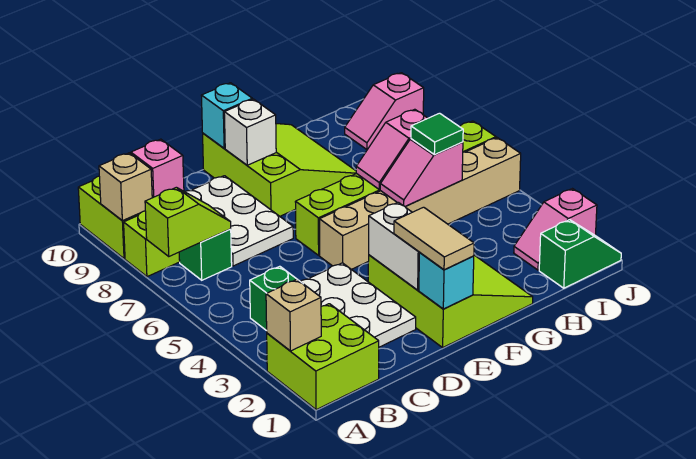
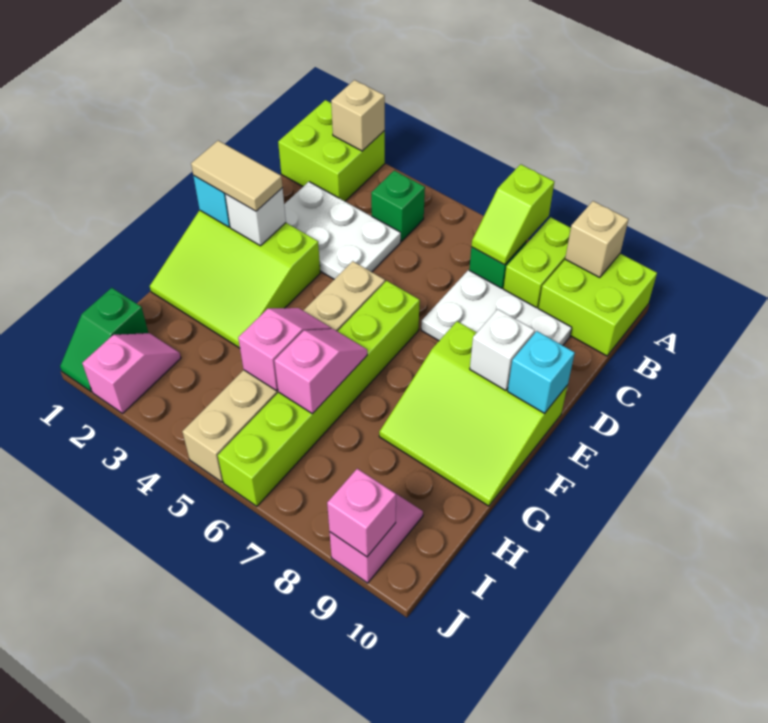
pink 1x1 brick [131,139,184,198] -> pink 1x1 brick moved to [327,469,396,557]
white 1x2 brick [369,202,420,290] -> white 1x1 brick [225,188,286,246]
green 1x1 tile [411,113,463,155] -> none

